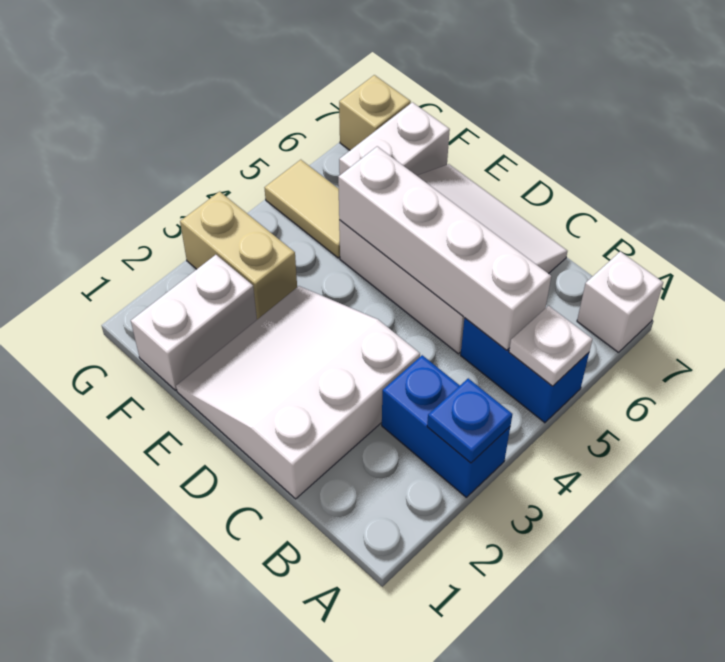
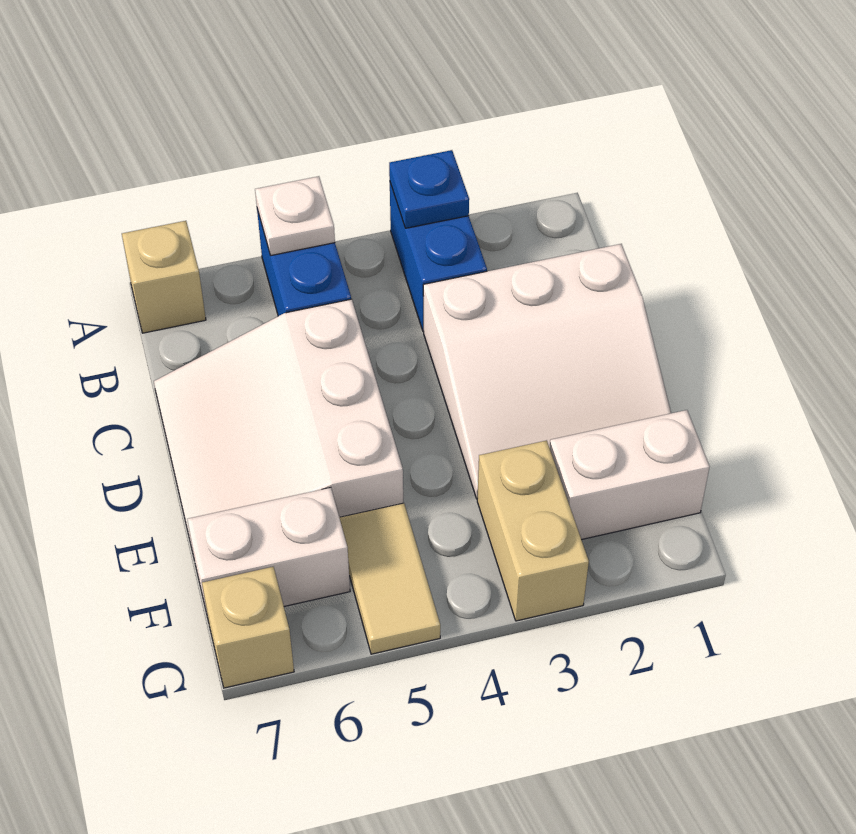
white 1x1 brick [577,251,663,352] -> tan 1x1 brick [122,221,206,333]
white 1x4 brick [338,146,551,350] -> none

